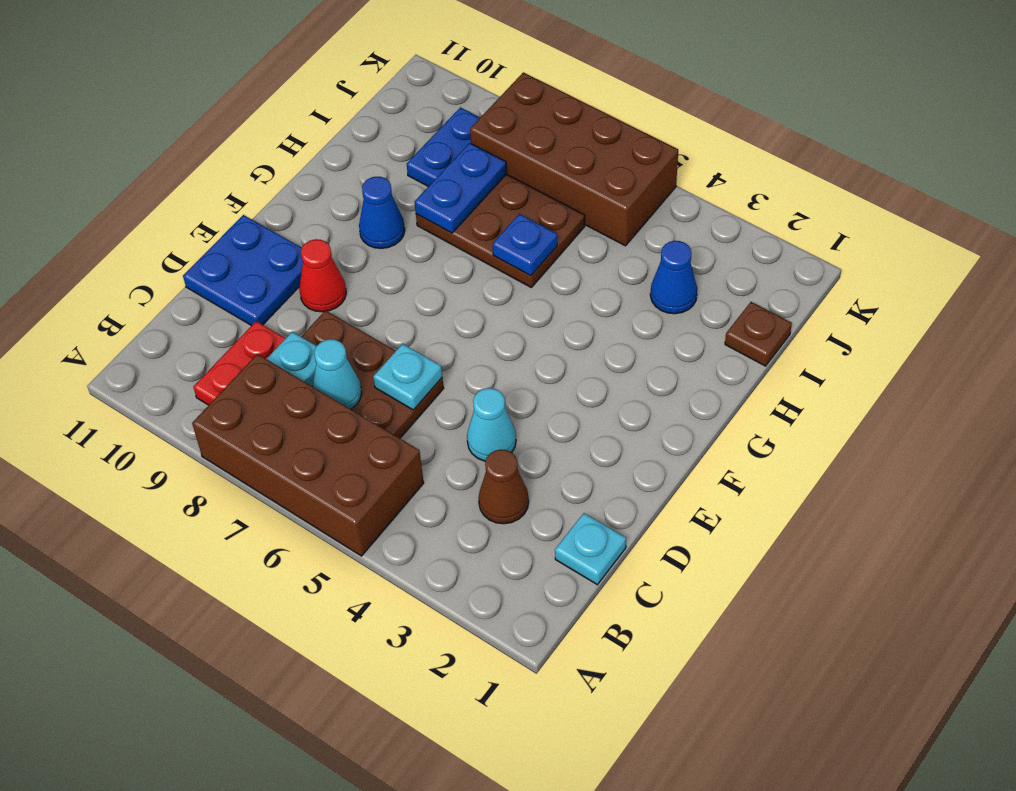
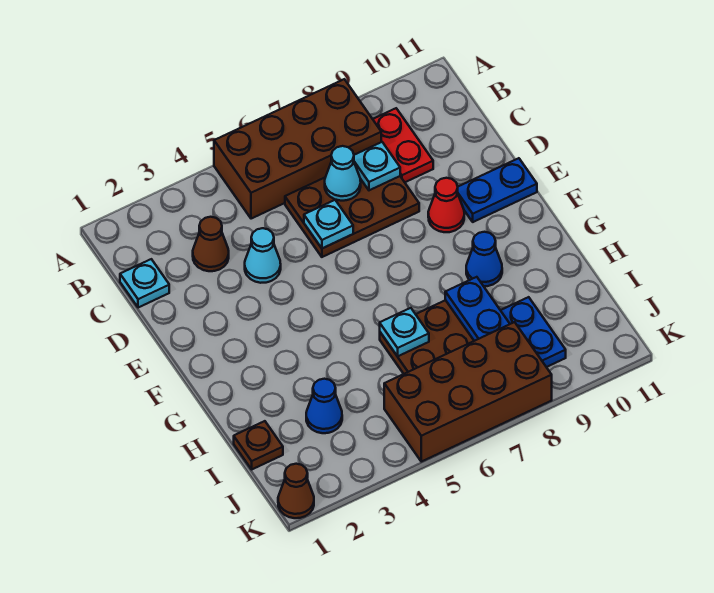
blue 2x2 plate [183,215,303,326] -> blue 1x2 plate [458,158,537,222]
blue 1x1 plate [493,214,557,276] -> cyan 1x1 plate [380,308,429,356]
none -> brown 1x1 cone [278,464,314,518]

